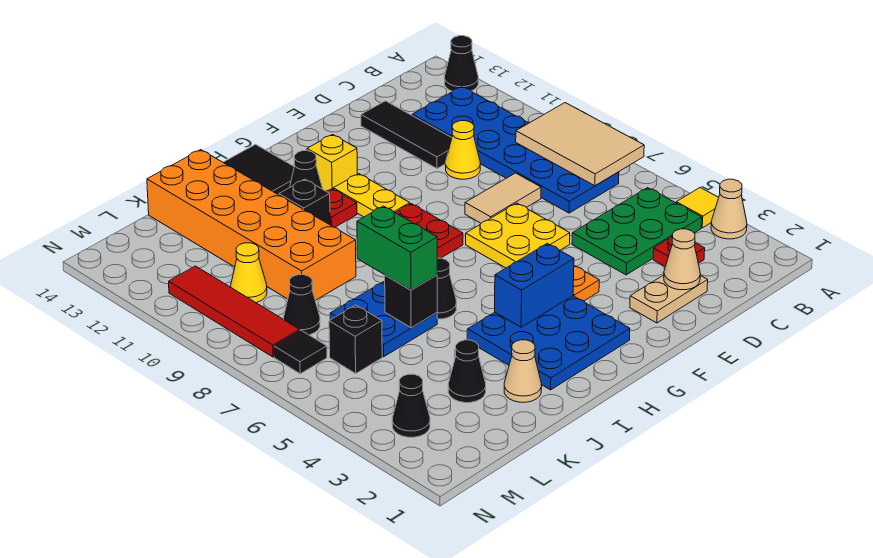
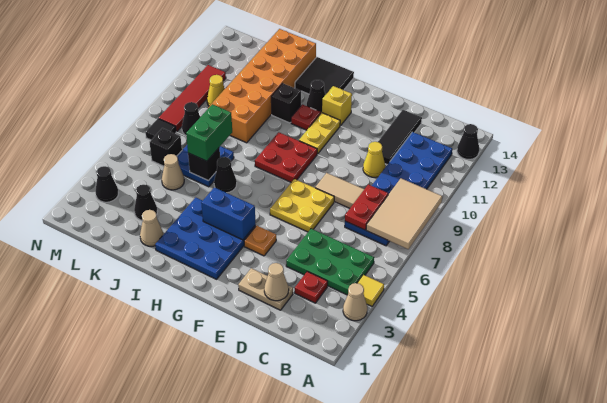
none -> red 1x2 plate [345,184,388,230]
none -> tan 1x1 cone [162,154,184,190]

